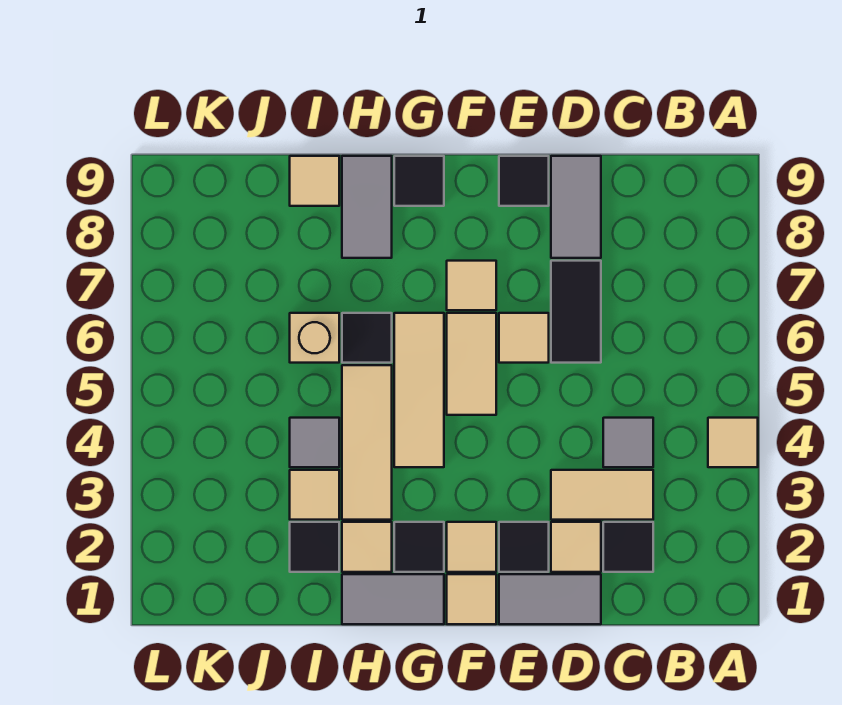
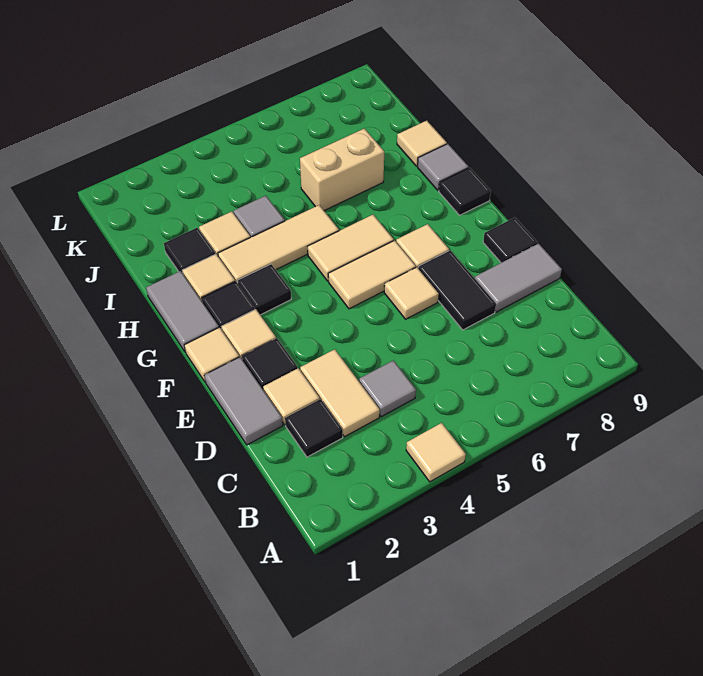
black 1x2 tile [551,261,601,363] -> black 1x2 tile turned to [418,251,496,330]
tan 1x3 tile [394,313,444,467] -> tan 1x2 tile [308,215,394,281]
black 1x1 tile [342,313,392,363] -> black 1x1 tile moved to [238,264,291,315]
grey 1x2 tile [342,156,392,258] -> grey 1x1 tile [418,144,469,190]
tan 1x1 brick [290,313,339,363] -> tan 1x2 brick [300,129,384,211]

